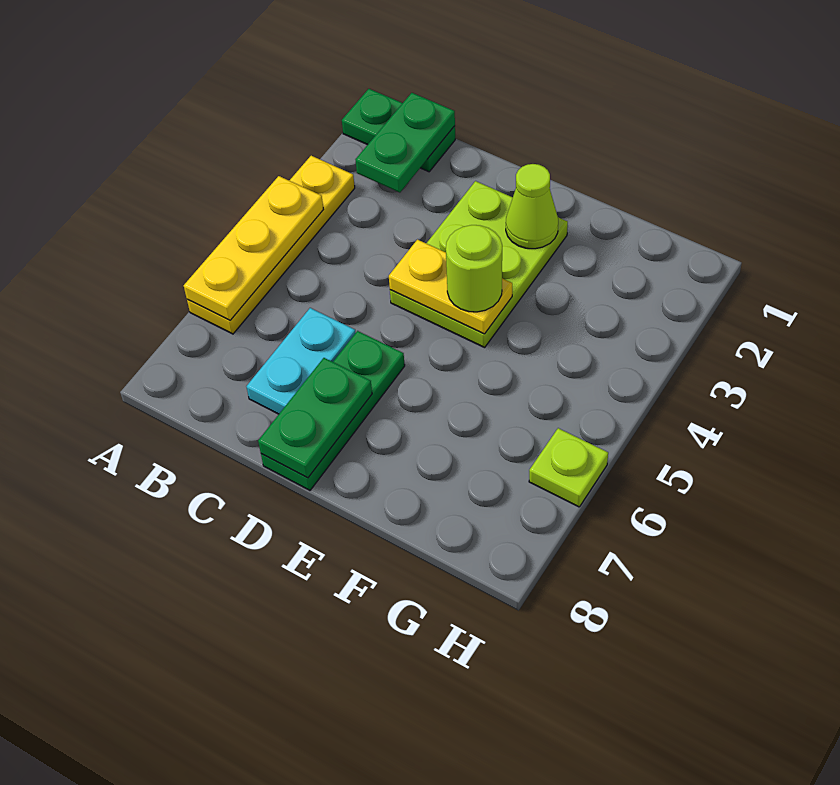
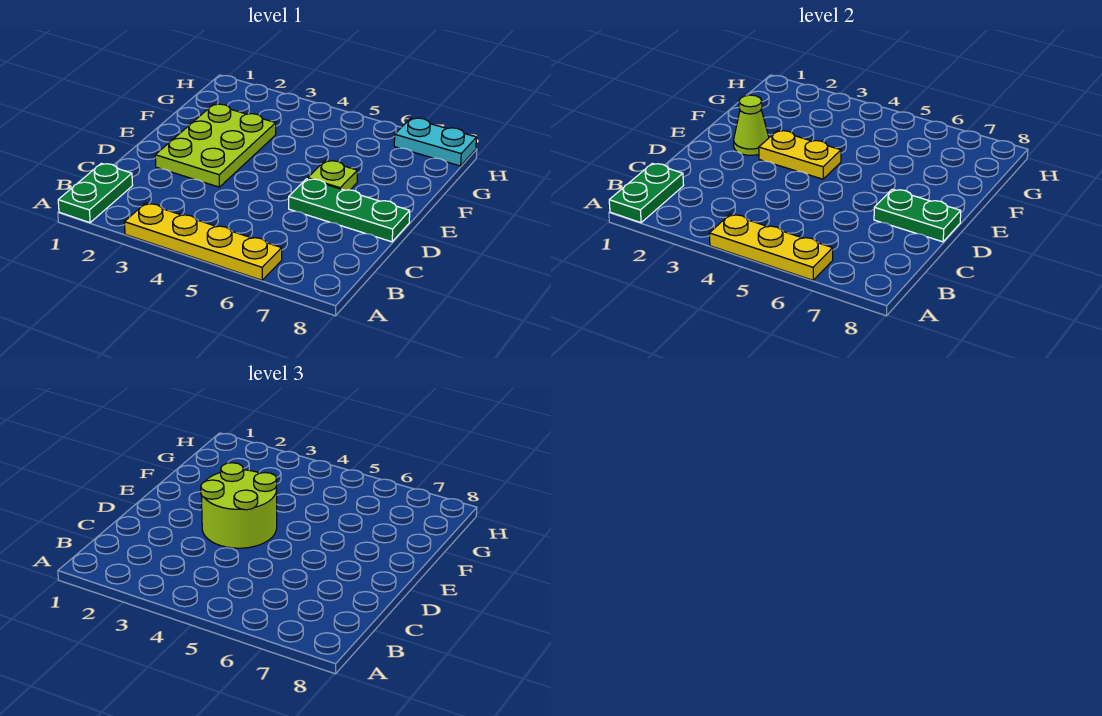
green 1x2 plate [356,93,455,193] -> green 1x2 plate turned to [609,163,684,223]
cyan 1x2 plate [246,308,356,414] -> cyan 1x2 plate moved to [394,118,477,166]
lime 2x3 plate [390,181,568,347] -> lime 2x3 plate turned to [155,104,276,187]
yellow 1x2 plate [389,240,512,334] -> yellow 1x2 plate turned to [759,131,841,179]
lime 1x1 round brick [446,225,502,312] -> lime 2x2 round brick [201,463,277,548]
lime 1x1 plate [529,428,608,507] -> lime 1x1 plate moved to [308,160,358,190]

